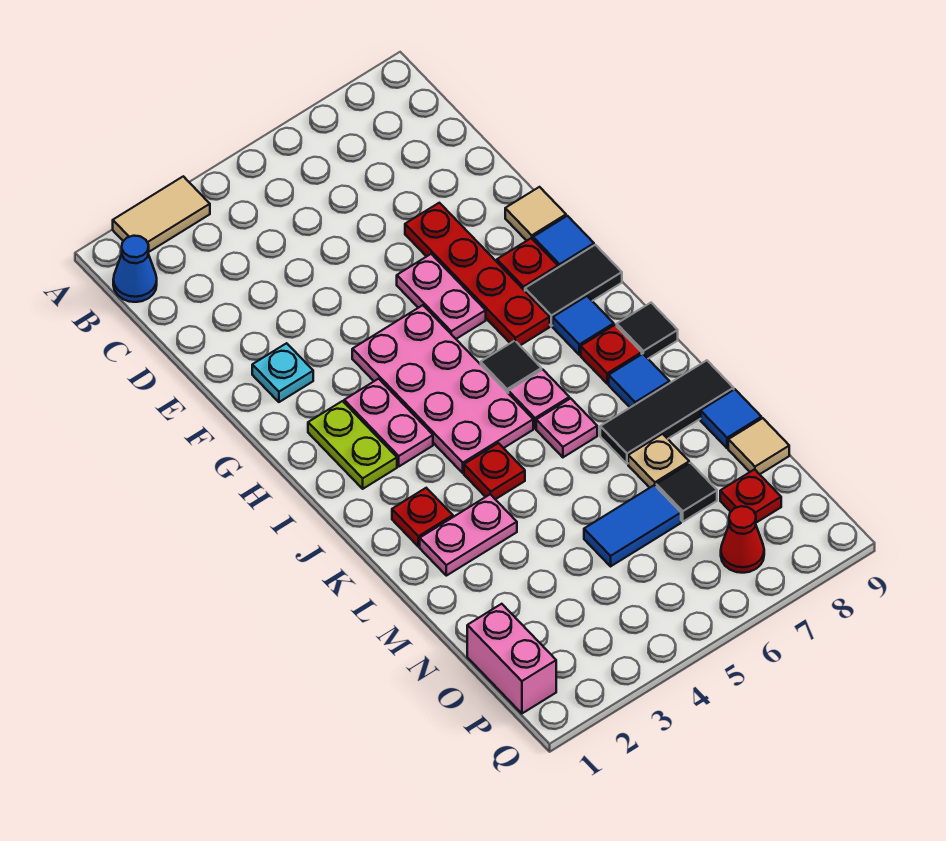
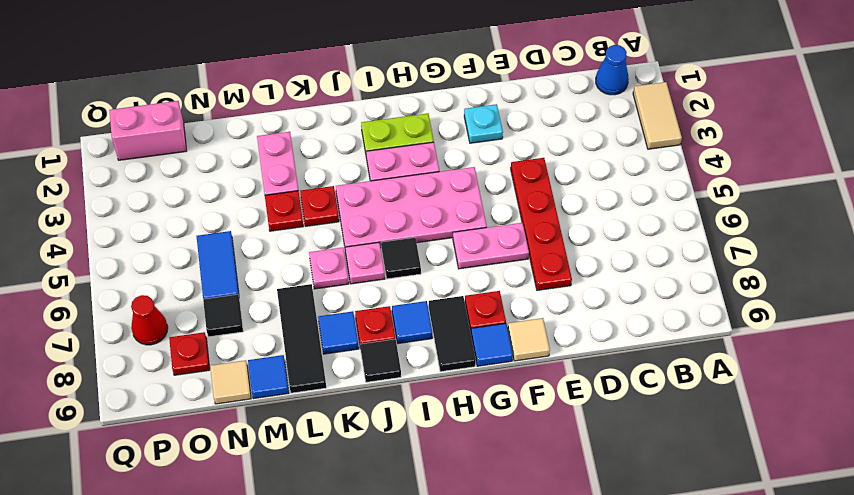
red 1x4 plate [405,203,550,345] -> red 1x4 plate turned to [511,158,572,290]
red 1x1 plate [392,488,453,547] -> red 1x1 plate moved to [265,191,303,231]
tan 1x1 plate [628,434,689,488] -> none

